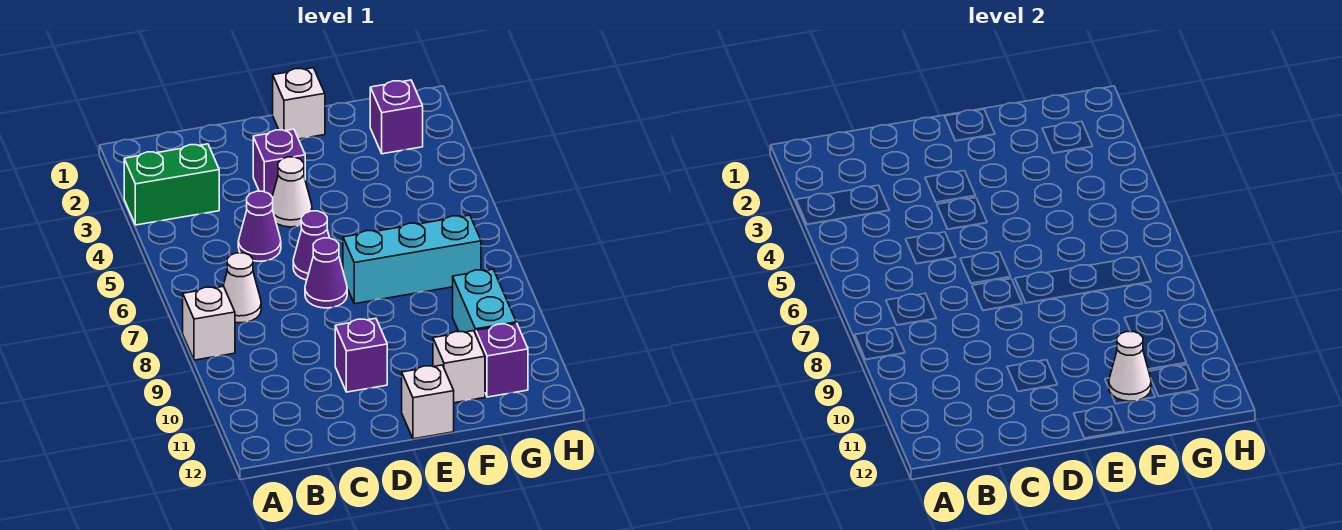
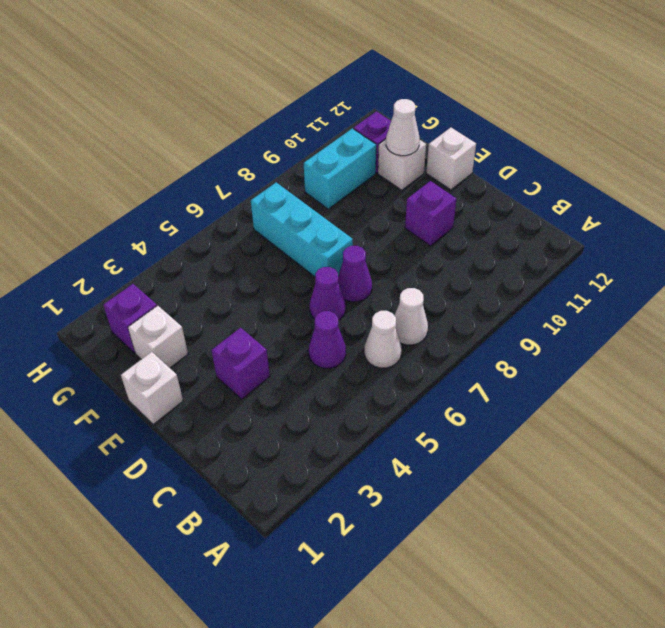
green 1x2 brick [124,144,219,225] -> none
white 1x1 brick [183,286,235,360] -> white 1x1 brick moved to [128,306,188,368]
white 1x1 cone [272,157,312,227] -> white 1x1 cone moved to [364,311,402,368]

